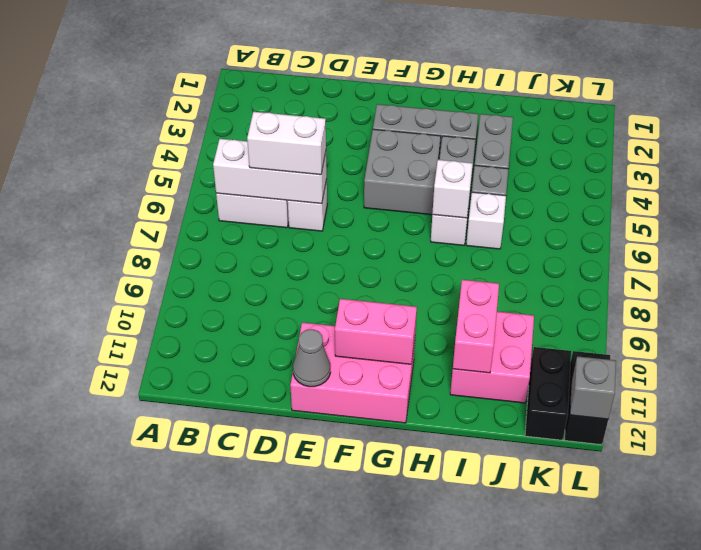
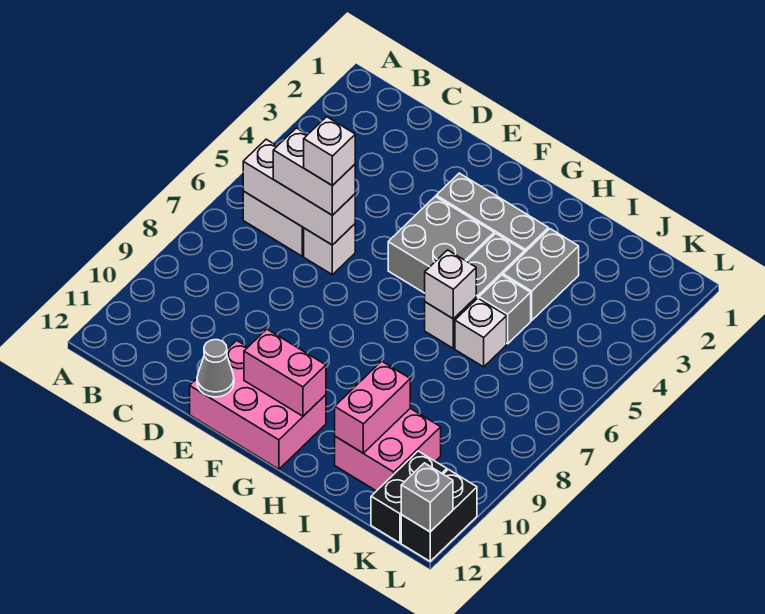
none -> white 1x1 brick [304,117,355,186]

